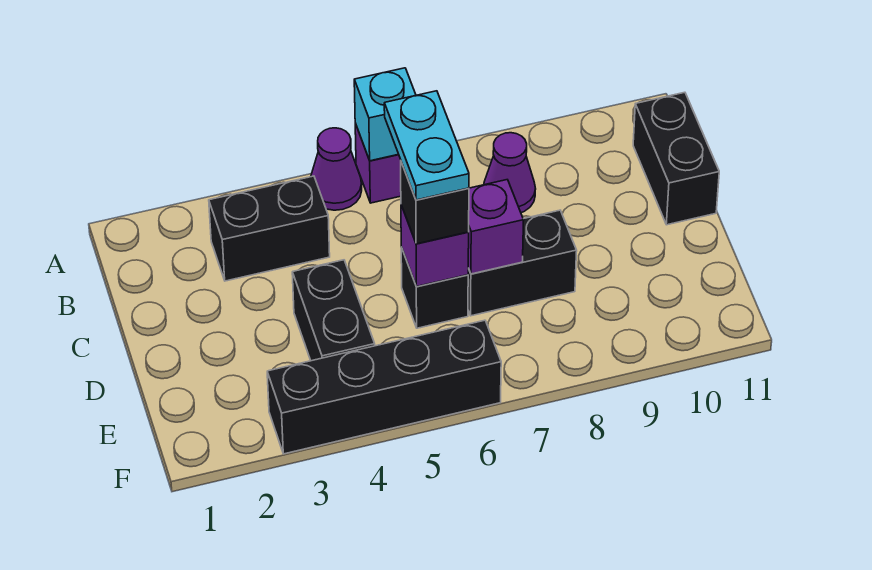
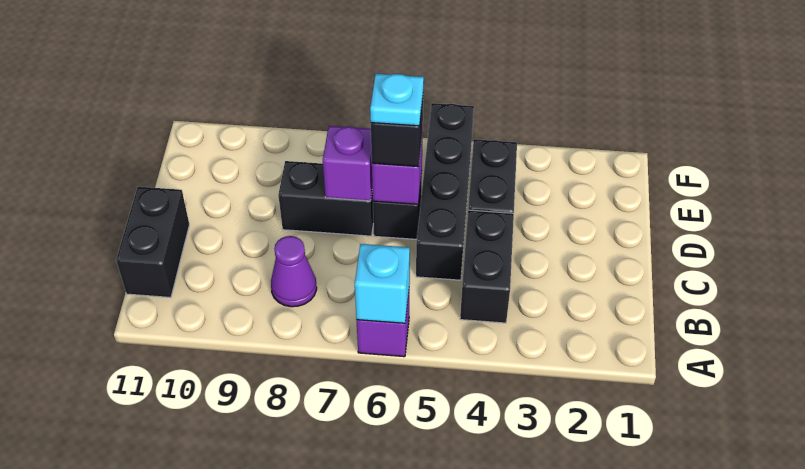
purple 1x1 cone [311,128,362,210] -> none
black 1x2 brick [209,176,330,281] -> black 1x2 brick turned to [460,210,514,323]
cyan 1x2 plate [384,91,469,200] -> cyan 1x1 plate [370,74,424,126]
black 1x4 brick [267,320,501,454] -> black 1x4 brick turned to [416,103,474,280]

